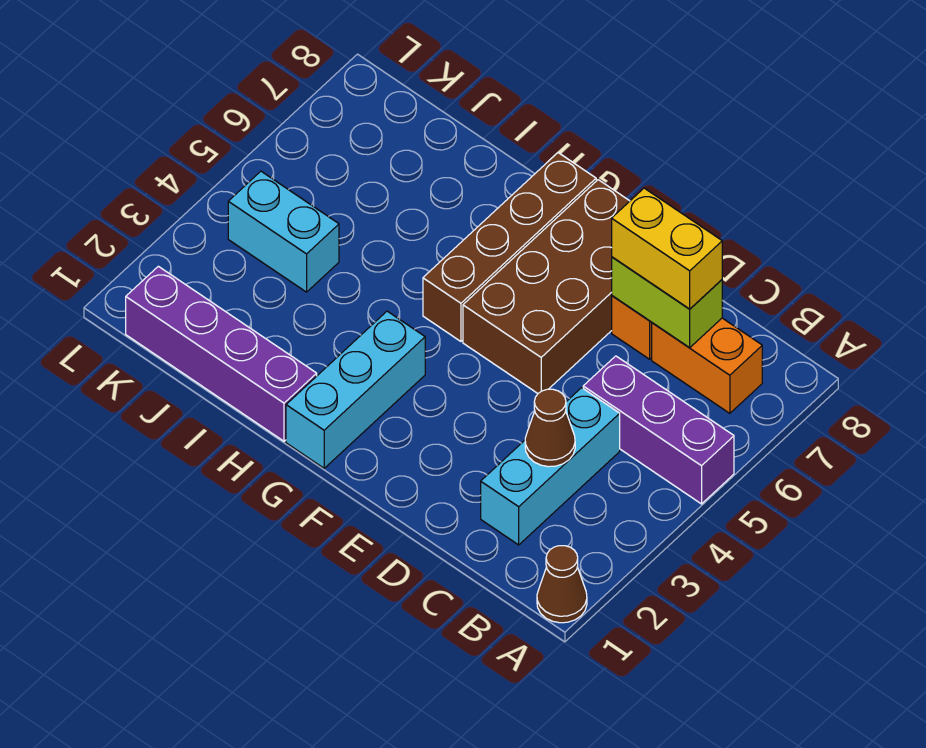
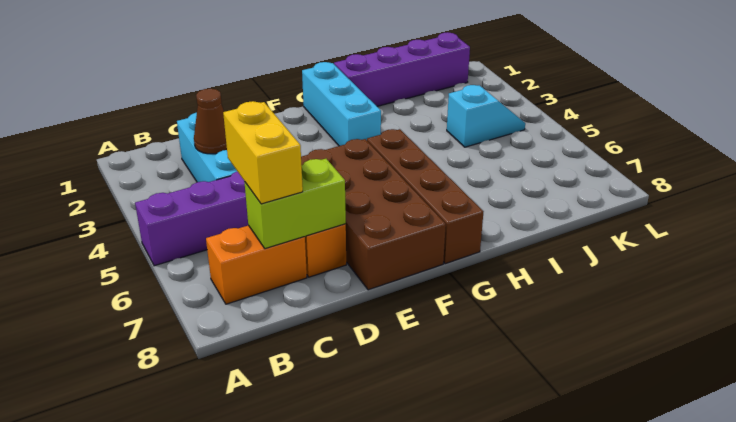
brown 1x1 cone [537,546,587,623] -> none
yellow 1x2 brick [612,188,722,309] -> yellow 1x2 brick turned to [223,101,303,204]
cyan 1x2 brick [228,171,339,292] -> cyan 1x2 slope [447,85,525,147]

